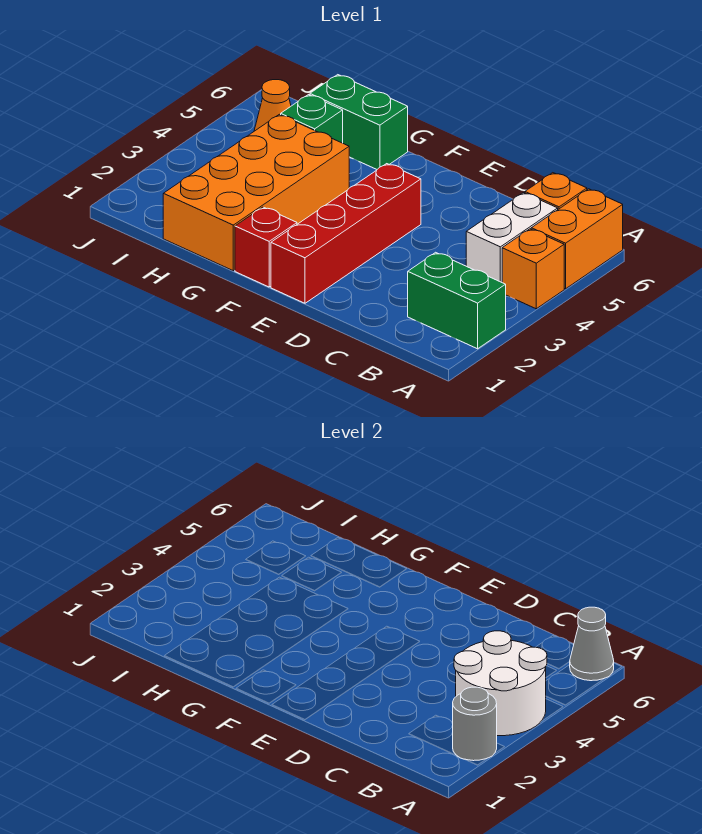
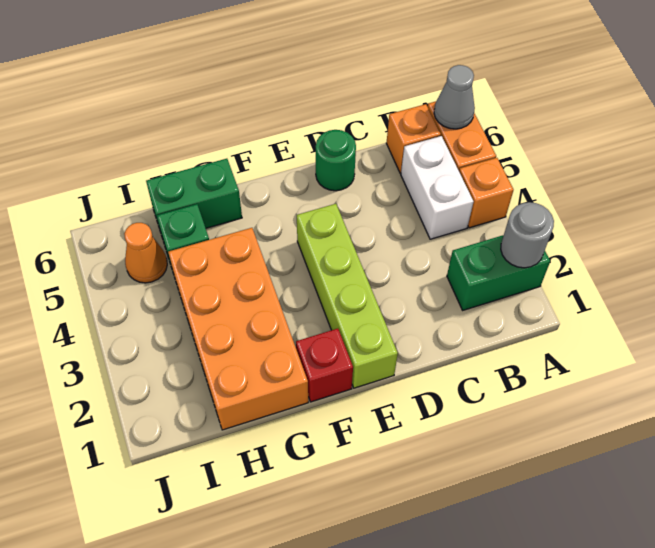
white 2x2 round brick [454,631,547,736] -> none
none -> green 1x1 round brick [316,130,356,191]
red 1x4 brick [271,164,421,303] -> lime 1x4 brick [297,204,398,388]

